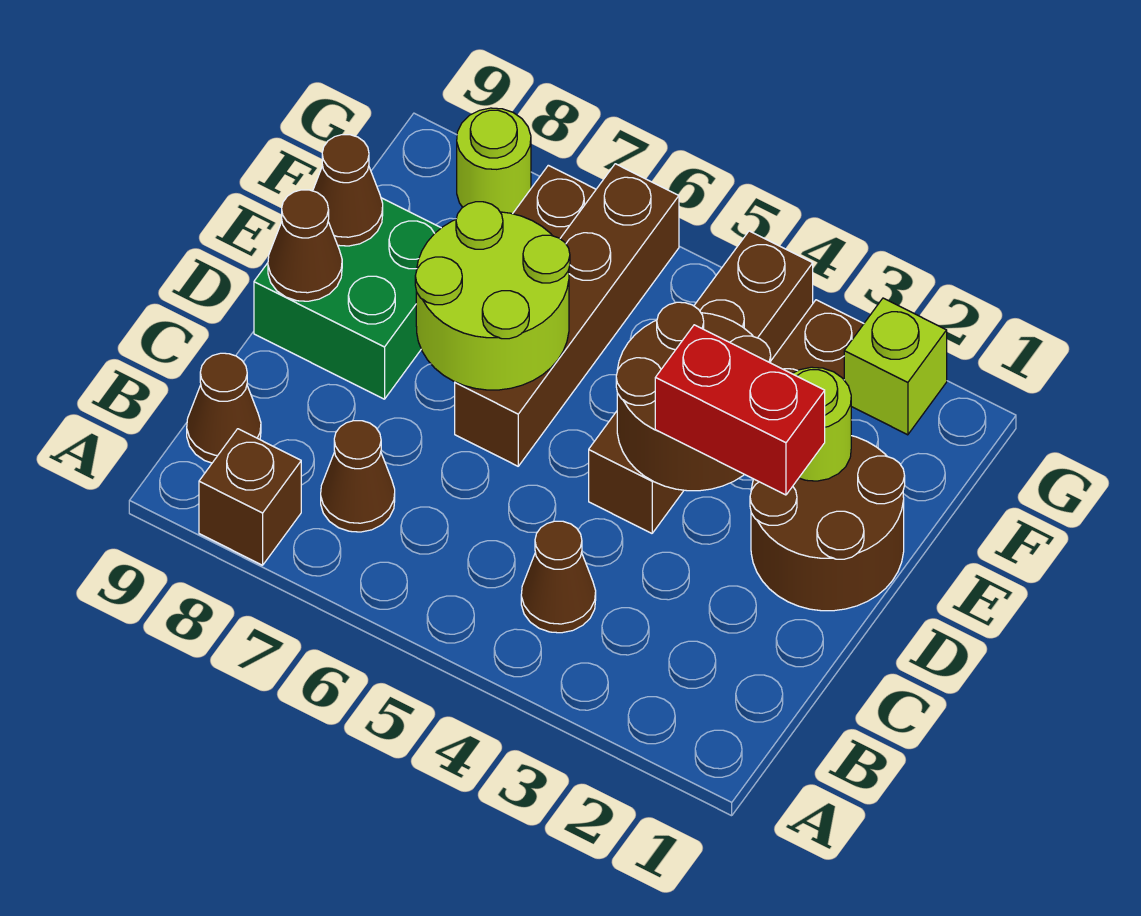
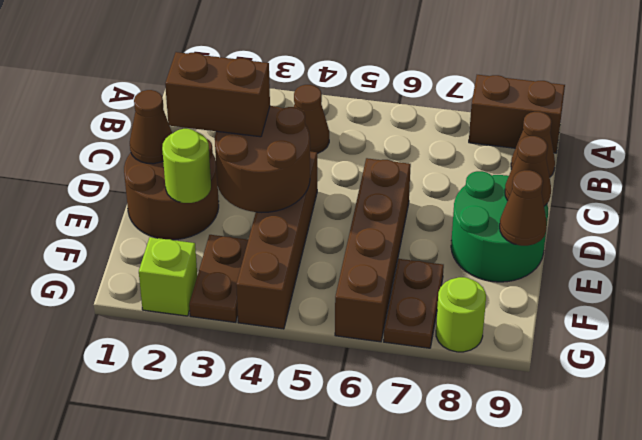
brown 1x1 brick [199,429,301,565] -> brown 1x2 brick [469,75,565,153]
brown 1x1 cone [321,421,395,532] -> brown 1x1 cone moved to [130,90,172,164]
red 1x2 brick [655,325,825,495] -> brown 1x2 brick [165,52,270,137]
lime 2x2 round brick [415,202,570,390] -> none
green 2x2 brick [254,198,441,399] -> green 2x2 round brick [451,171,548,282]

